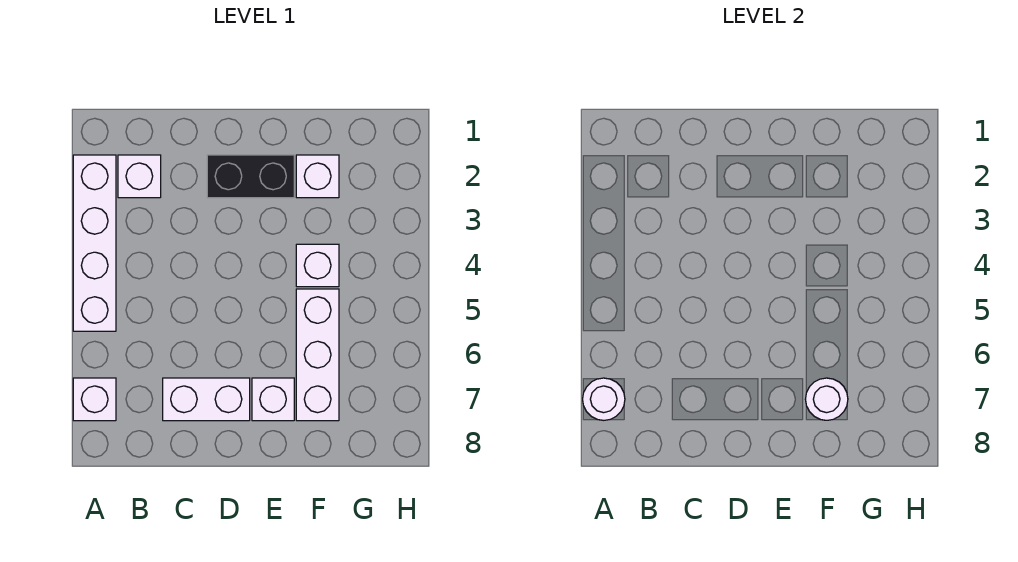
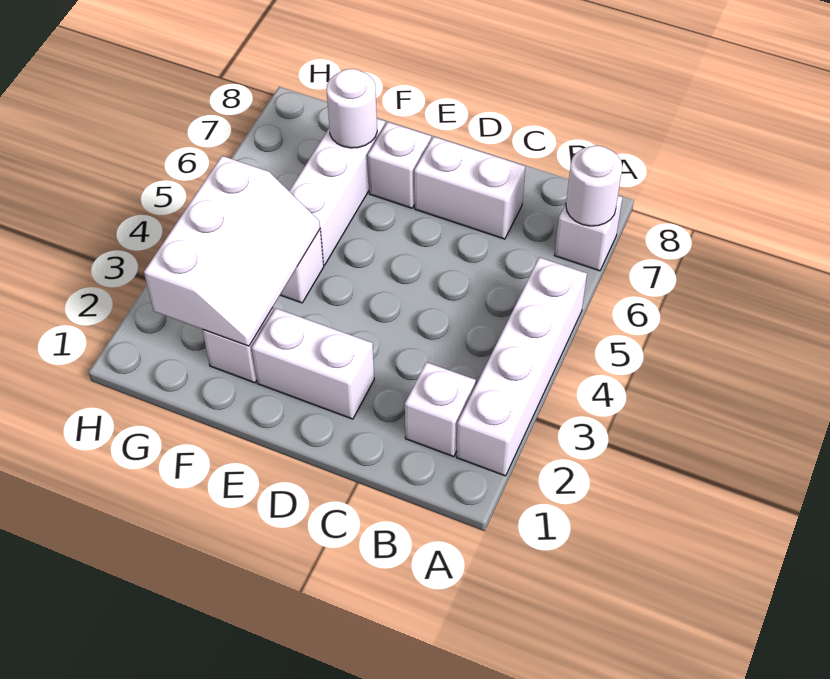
black 1x2 brick [207,155,294,198] -> white 1x2 brick [252,308,374,419]
none -> white 2x3 slope [144,156,320,346]

